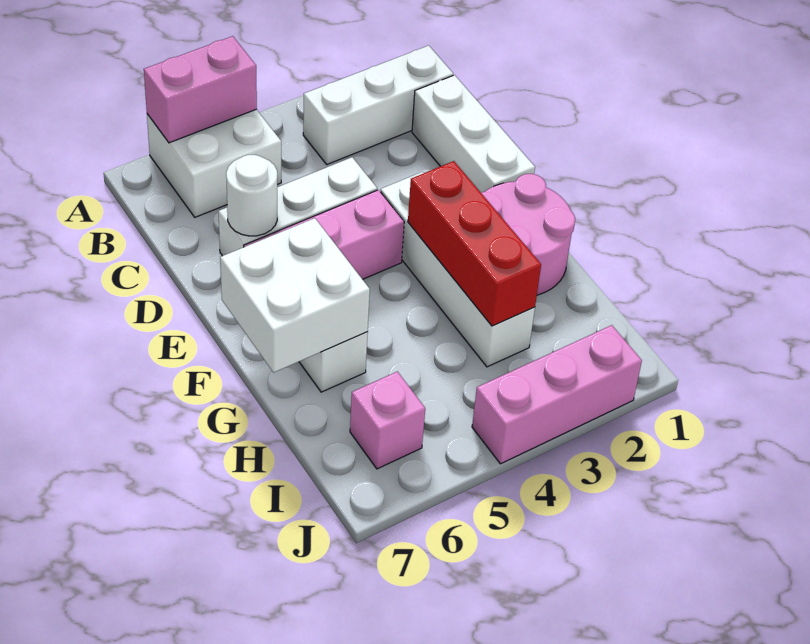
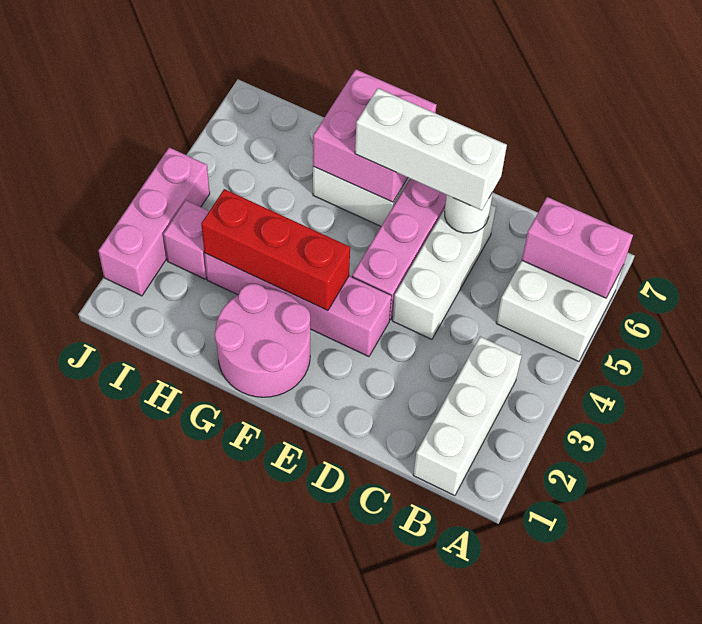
pink 1x2 brick [144,36,257,143] -> pink 1x2 brick turned to [522,197,633,298]
white 1x3 brick [412,75,535,193] -> white 1x3 brick moved to [355,88,507,210]
white 1x4 brick [381,172,535,367] -> pink 1x4 brick [204,253,391,357]
white 2x2 brick [220,218,370,372] -> pink 2x2 brick [313,69,436,202]
pink 1x1 brick [350,372,425,469] -> pink 1x1 brick moved to [163,200,209,279]

